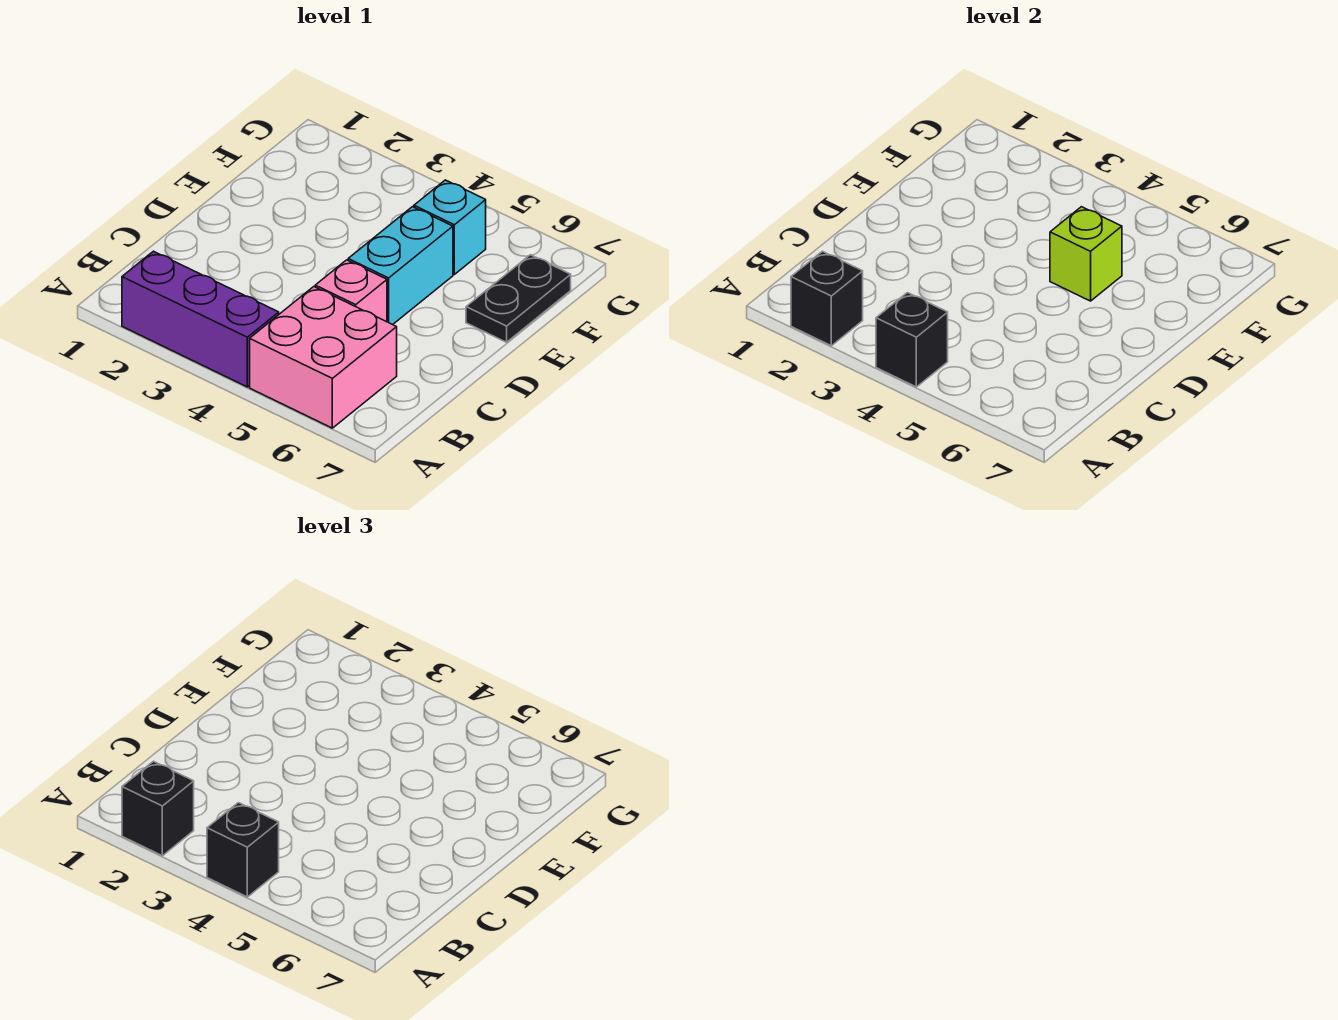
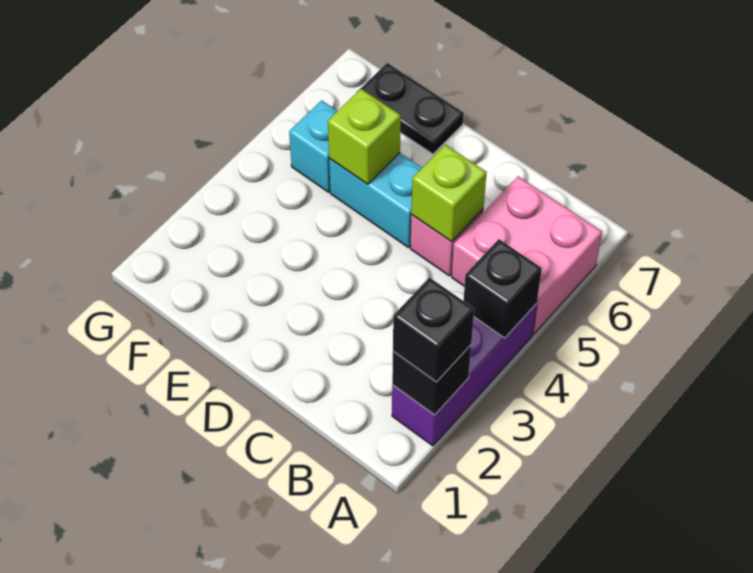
black 1x1 brick [207,803,279,897] -> none
none -> lime 1x1 brick [411,145,487,242]

